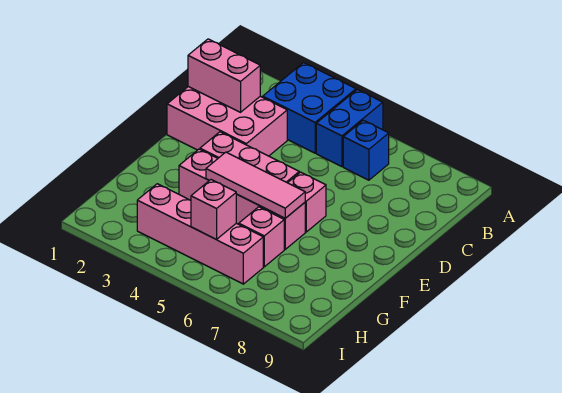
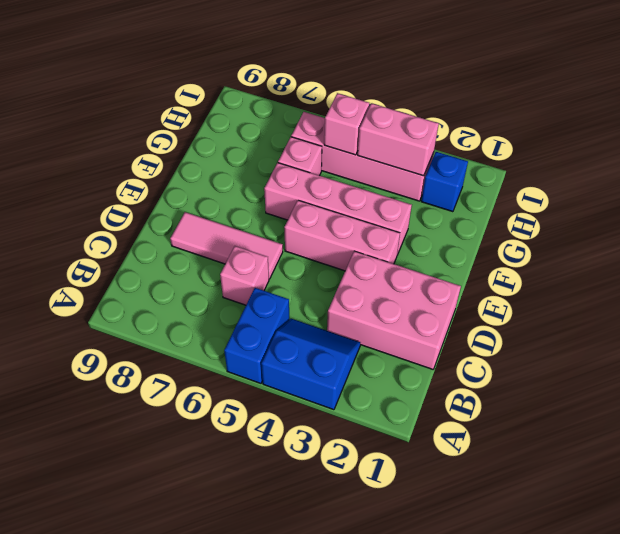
blue 2x2 brick [263,63,356,153] -> blue 2x2 slope [261,319,360,410]
blue 1x1 brick [343,120,389,180] -> blue 1x1 brick moved to [421,152,468,212]
pink 1x2 brick [188,39,260,112] -> pink 1x2 brick moved to [358,103,439,176]
pink 1x1 brick [288,172,326,232] -> pink 1x1 brick moved to [220,246,269,305]
pink 1x3 tile [206,152,305,218] -> pink 1x3 tile moved to [170,212,283,279]

